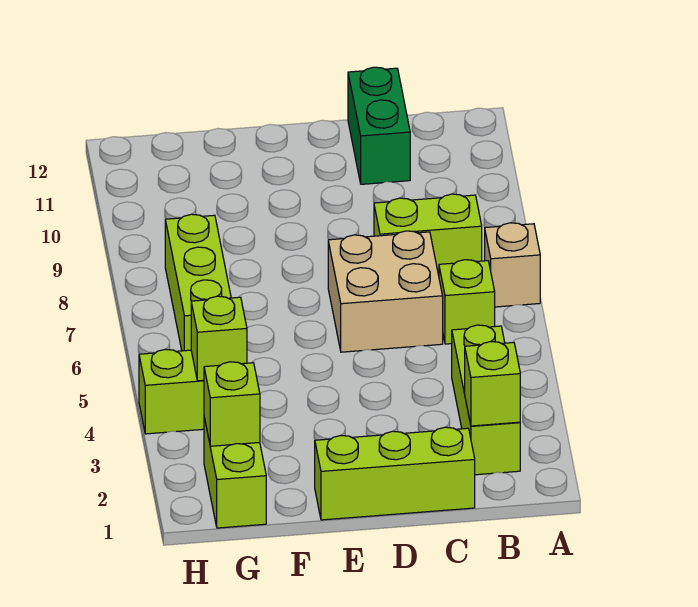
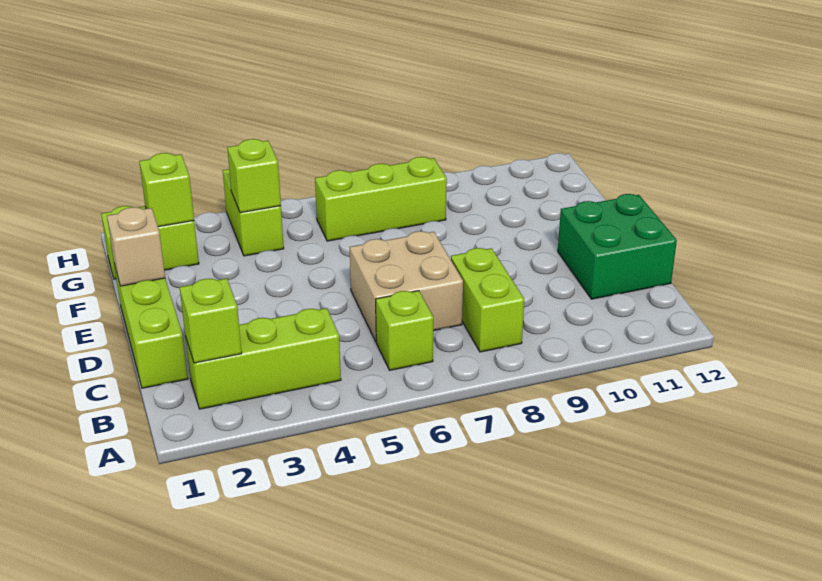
tan 1x1 brick [485,223,540,307] -> tan 1x1 brick moved to [107,207,165,286]
green 1x2 brick [348,67,410,184] -> green 2x2 brick [558,194,677,299]

